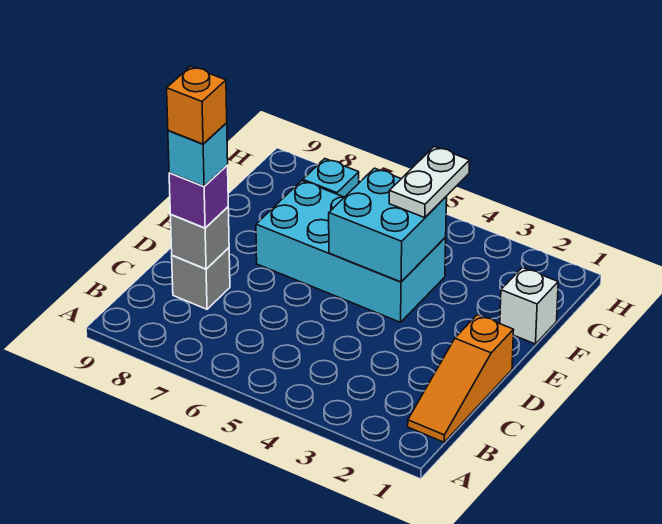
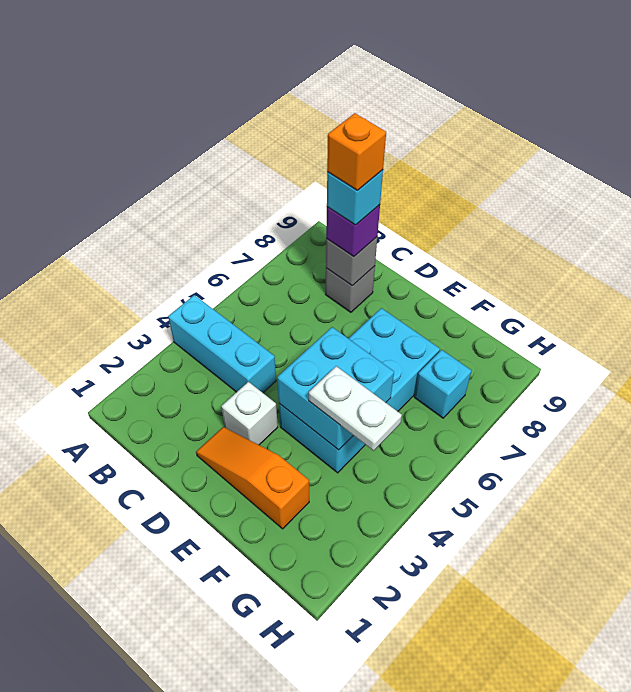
none -> cyan 1x3 brick [168,295,276,393]
orange 1x3 slope [408,315,514,442] -> orange 1x3 slope moved to [196,427,309,529]
white 1x1 brick [500,267,558,344] -> white 1x1 brick moved to [221,382,278,445]

